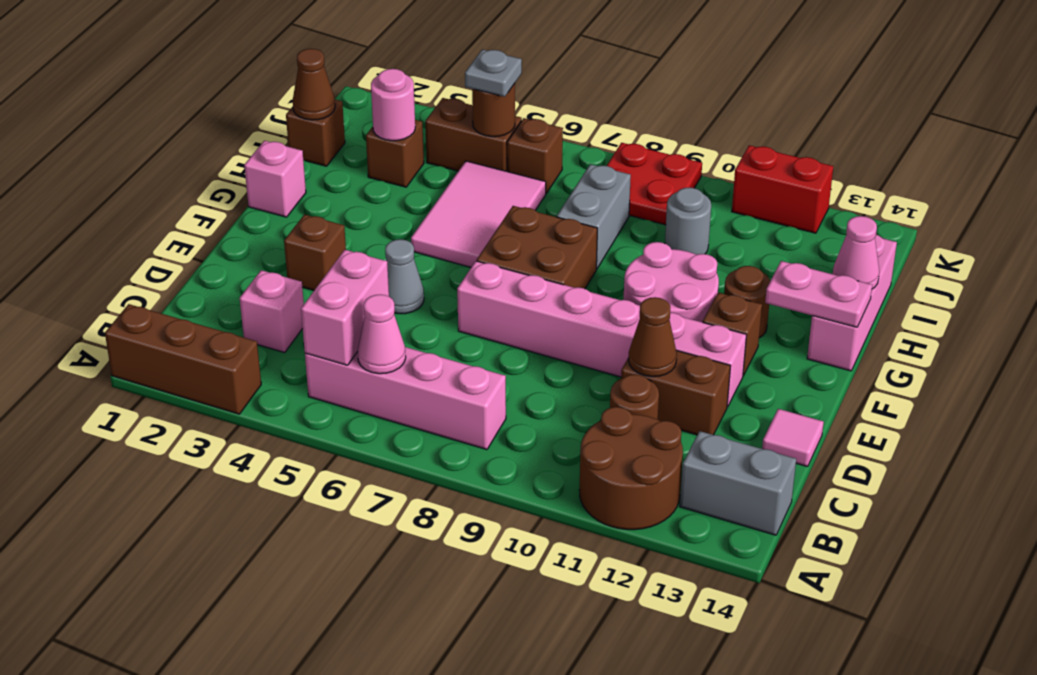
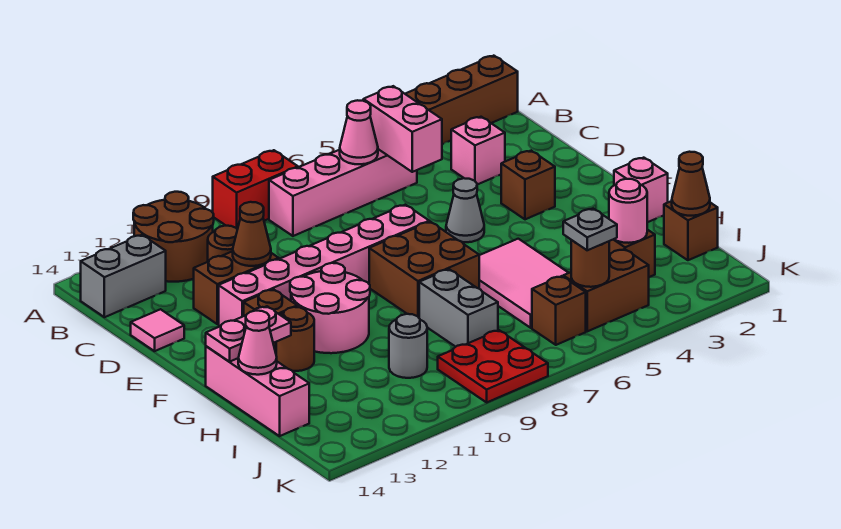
red 1x2 brick [732,145,833,233] -> red 1x2 brick moved to [213,150,298,229]

